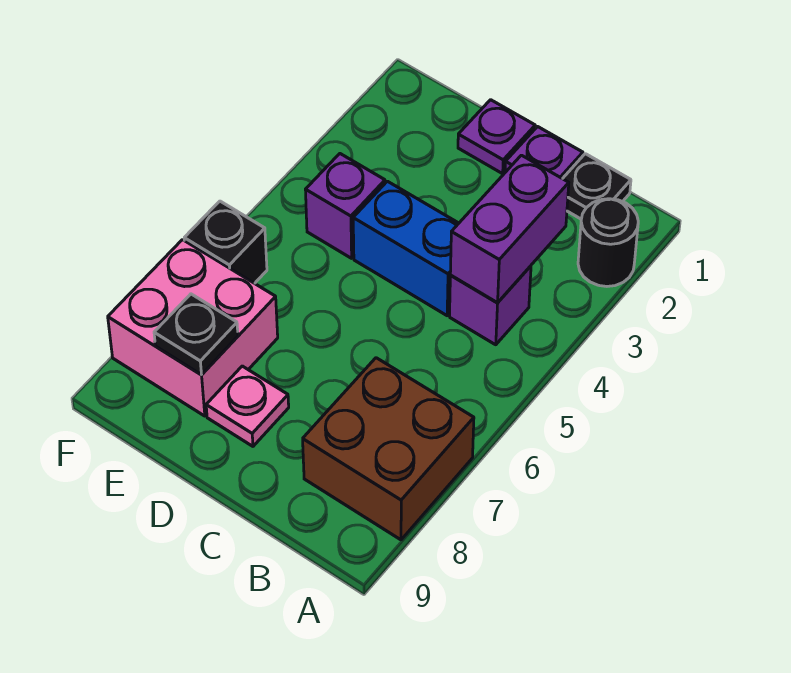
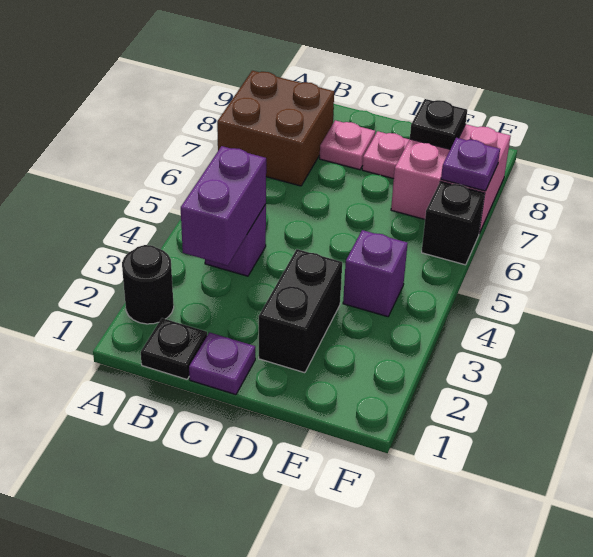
blue 1x2 brick [353,181,459,315] -> none
none -> pink 1x1 plate [320,120,375,170]
purple 1x1 plate [458,100,535,174] -> purple 1x1 plate moved to [441,138,500,191]
none -> black 1x2 brick [259,249,342,373]

